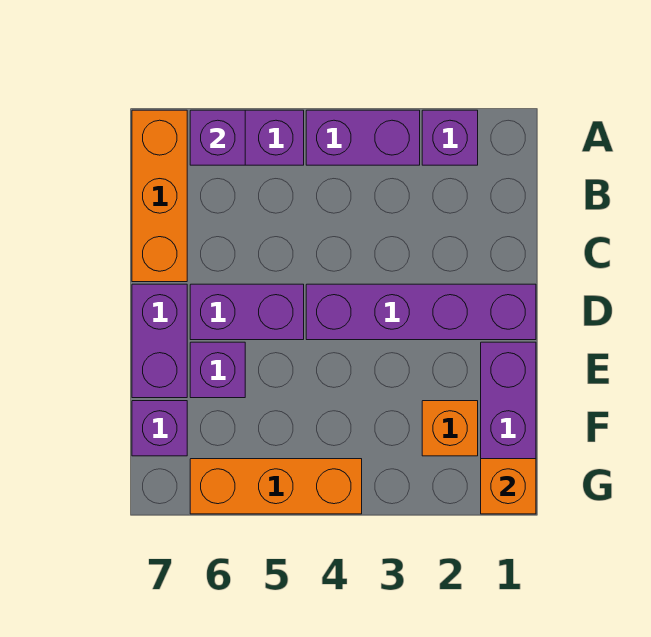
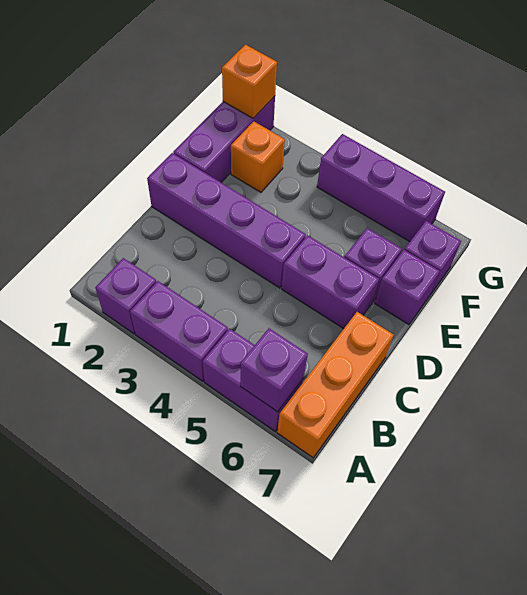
purple 1x2 brick [132,284,187,398] -> purple 1x1 brick [375,250,439,325]
orange 1x3 brick [190,459,362,514] -> purple 1x3 brick [317,134,445,242]

